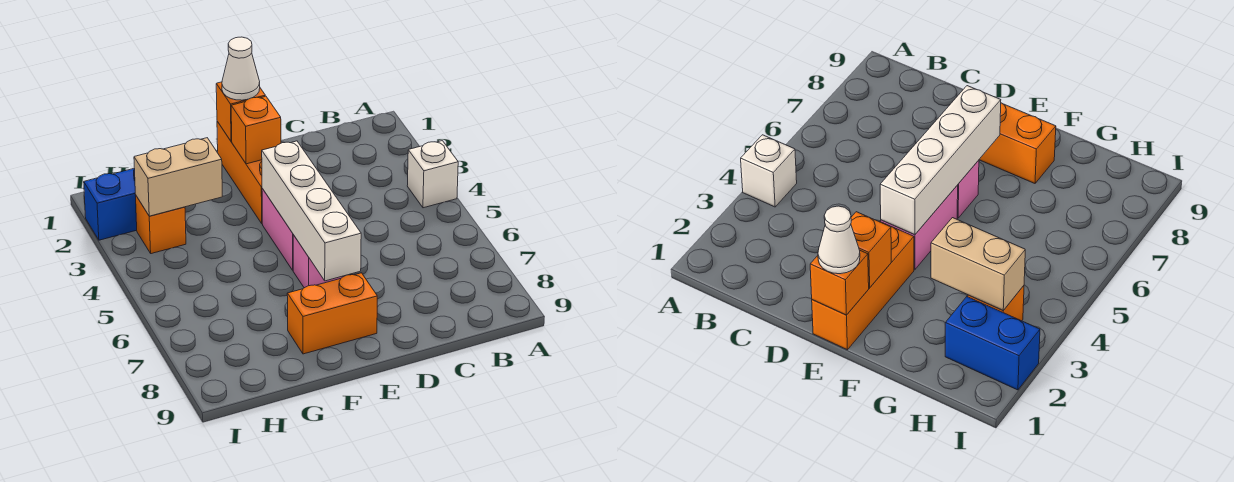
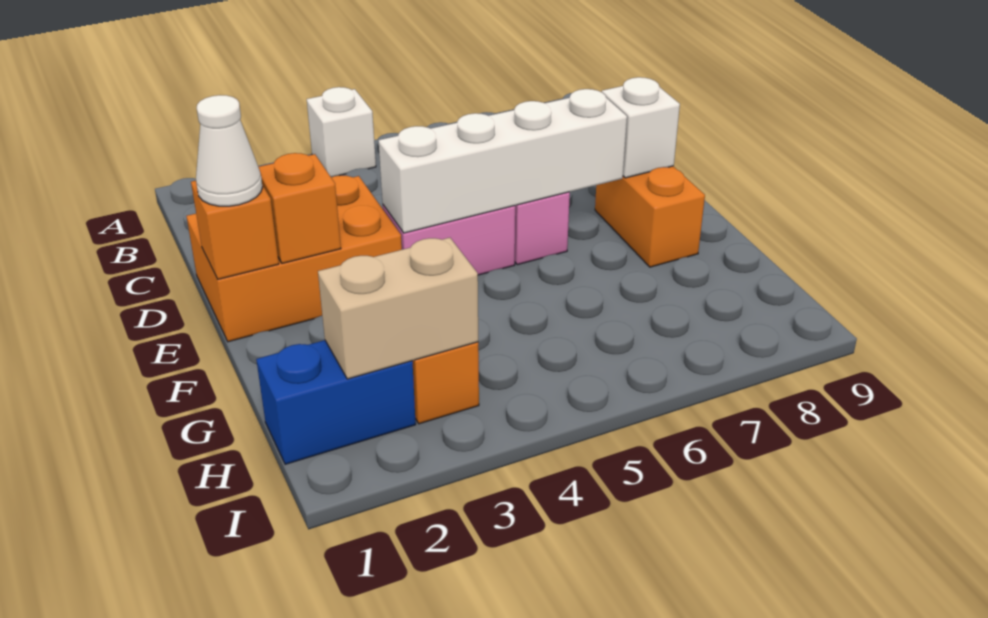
orange 1x3 brick [217,121,262,223] -> orange 2x3 brick [187,175,402,342]
none -> white 1x1 brick [602,77,680,178]
tan 1x2 brick [134,138,222,216] -> tan 1x2 brick turned to [318,238,478,379]
blue 1x2 brick [84,168,137,240] -> blue 1x2 brick turned to [256,340,416,464]

